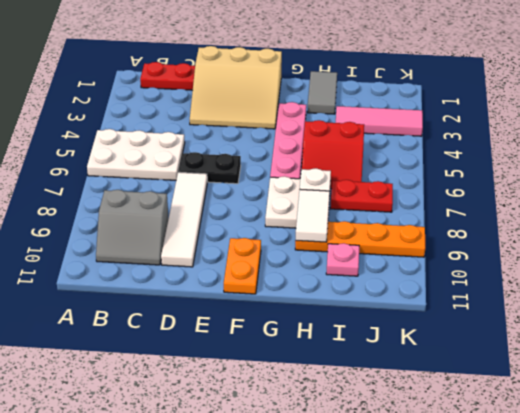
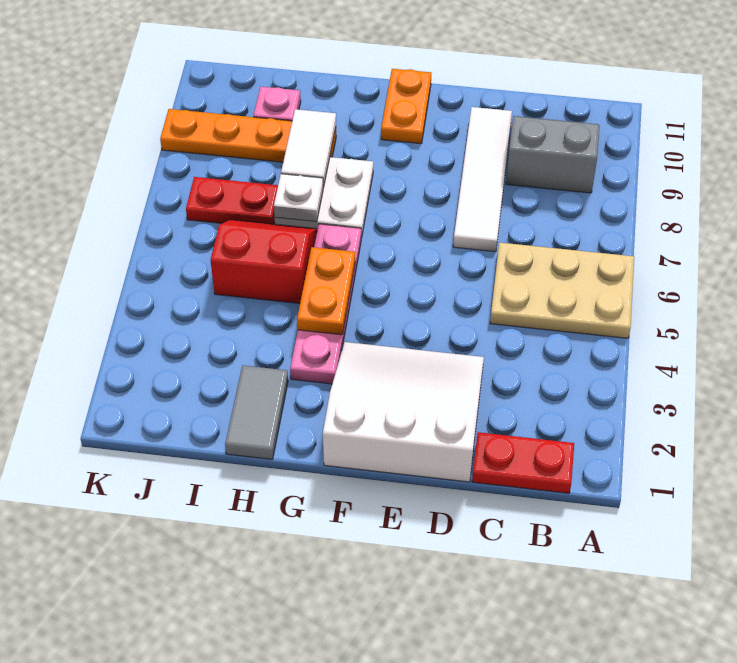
white 2x3 plate [87,129,185,180] -> tan 2x3 plate [490,243,634,338]
tan 3x3 slope [190,46,282,129] -> white 3x3 slope [323,342,484,482]
black 1x2 plate [178,152,241,184] -> none
none -> orange 1x2 plate [297,247,355,335]
pink 1x3 tile [336,106,423,136] -> none

